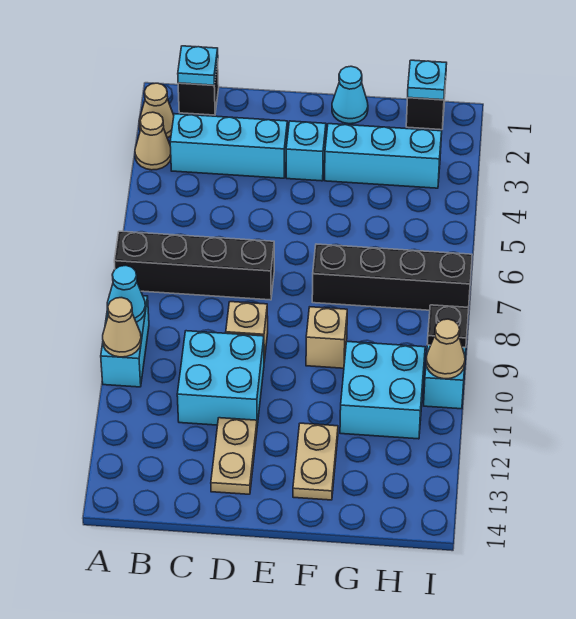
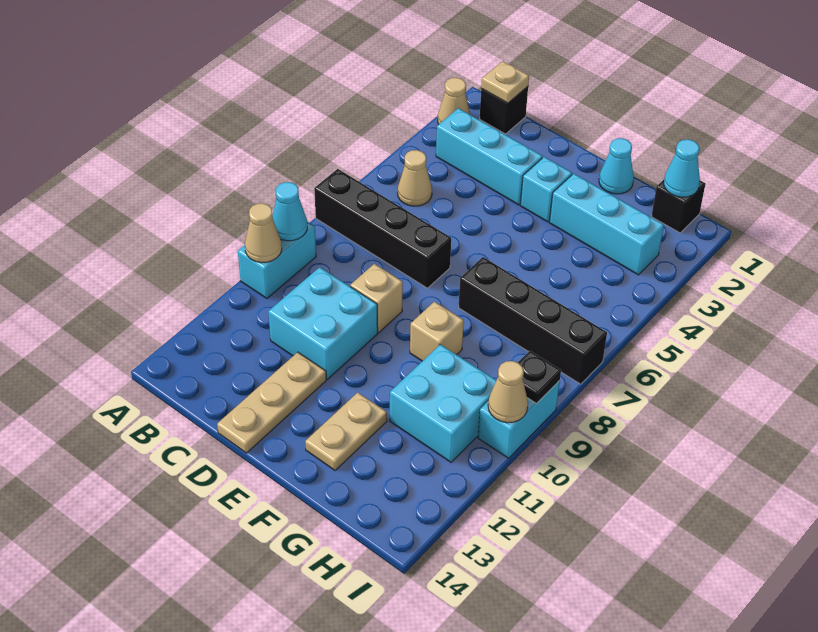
tan 1x1 cone [135,112,171,170] -> tan 1x1 cone moved to [398,150,432,206]
cyan 1x1 plate [178,46,218,85] -> tan 1x1 plate [481,61,529,103]
tan 1x2 plate [211,418,257,494] -> tan 1x3 plate [217,352,326,453]
cyan 1x1 plate [408,60,447,100] -> cyan 1x1 cone [664,139,700,197]

